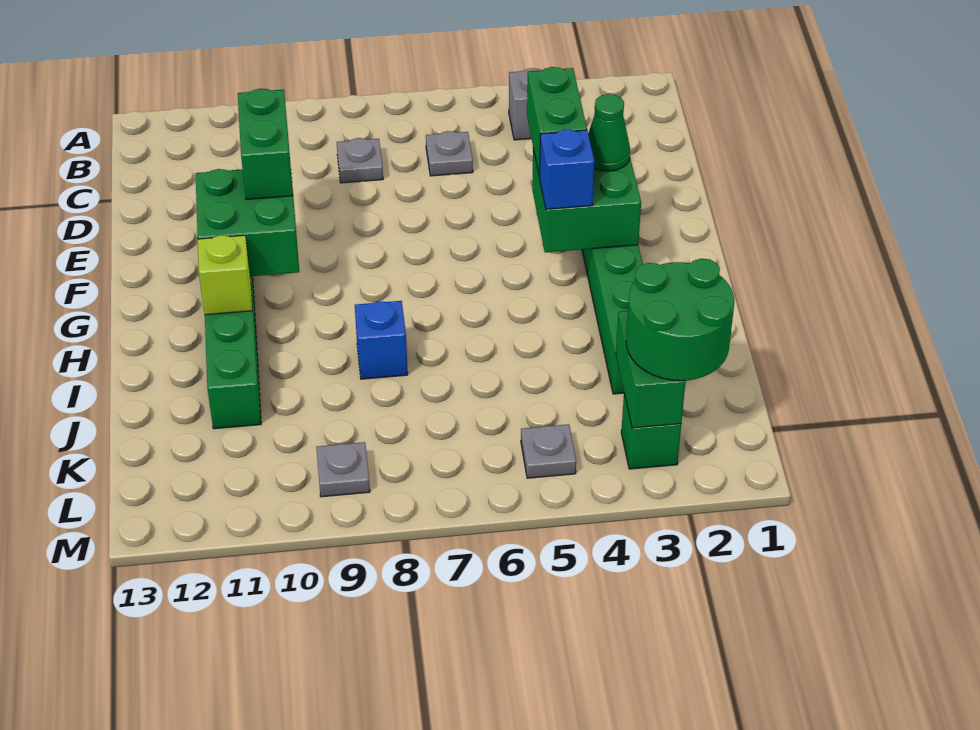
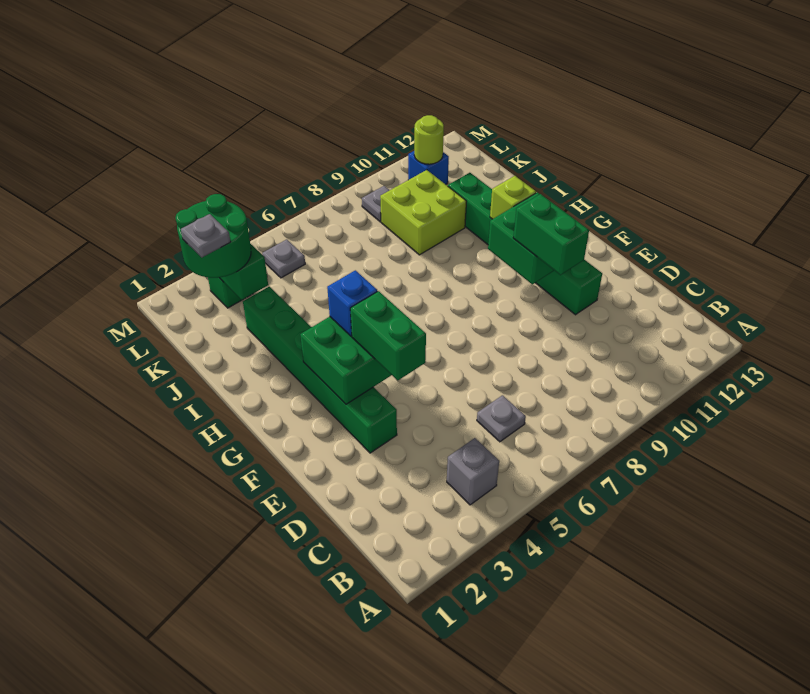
grey 1x1 plate [337,138,383,183] -> grey 1x1 plate moved to [181,214,230,258]
green 1x1 cone [588,94,630,171] -> none
blue 1x1 brick [355,301,408,379] -> blue 1x1 brick moved to [408,151,449,184]
none -> lime 2x2 brick [380,170,467,255]
none -> lime 1x1 round brick [414,115,444,164]

